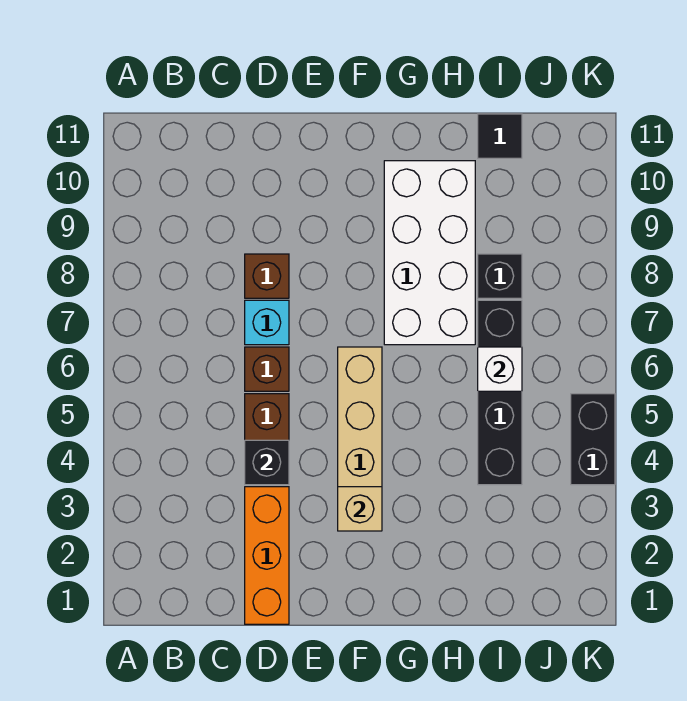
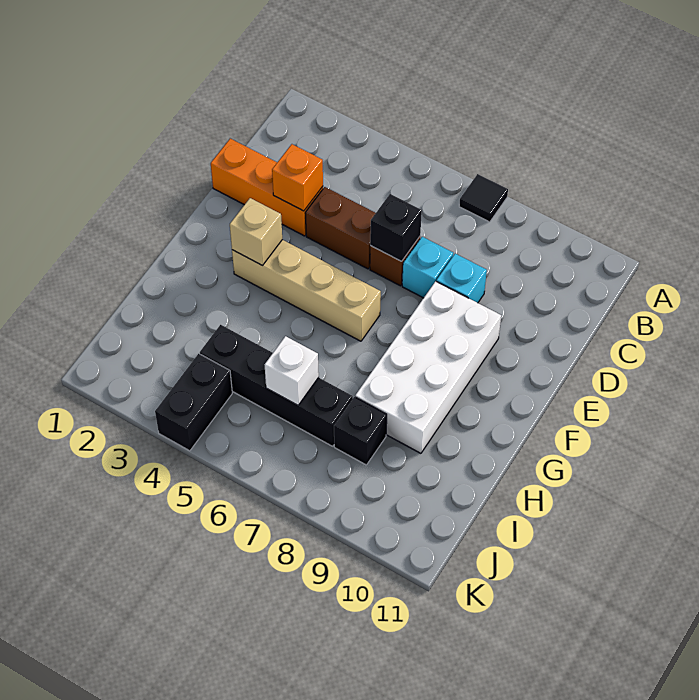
none -> orange 1x1 brick [272,144,323,211]
black 1x1 brick [245,440,289,485] -> black 1x1 brick moved to [370,194,422,261]
brown 1x1 brick [245,254,289,298] -> cyan 1x1 brick [436,254,487,303]
white 2x4 brick [384,161,475,345] -> white 2x4 brick turned to [355,281,501,453]
black 1x1 tile [478,114,522,158] -> black 1x1 tile moved to [459,174,508,222]
black 1x2 brick [571,394,615,485] -> black 1x2 brick turned to [155,354,232,451]

